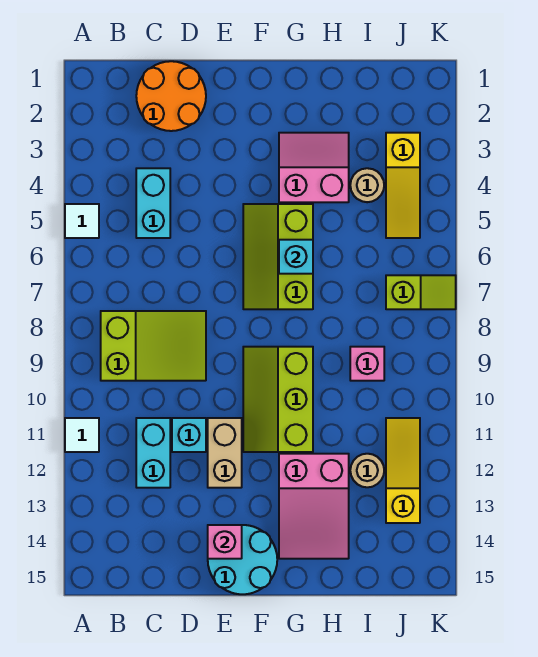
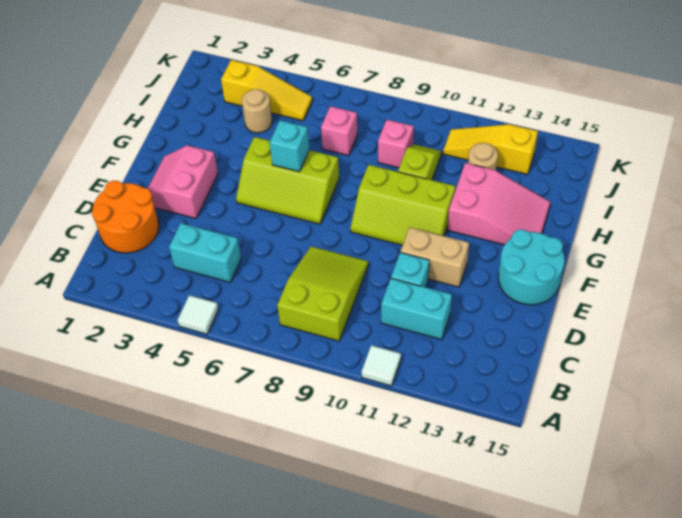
pink 1x1 brick [208,525,242,559] -> pink 1x1 brick moved to [321,106,357,156]
pink 2x2 slope [279,133,349,202] -> pink 2x2 slope moved to [148,145,218,218]
lime 1x2 slope [386,275,456,309] -> lime 1x2 slope moved to [398,145,441,180]

